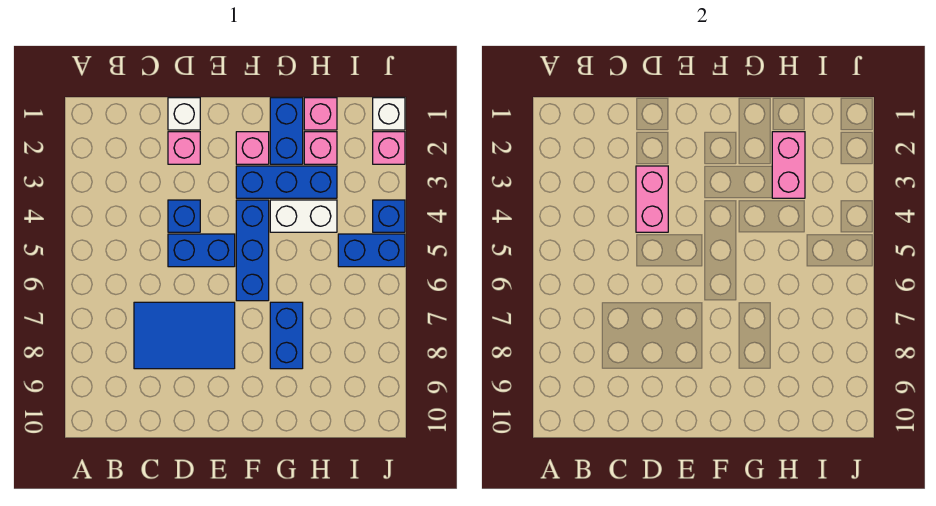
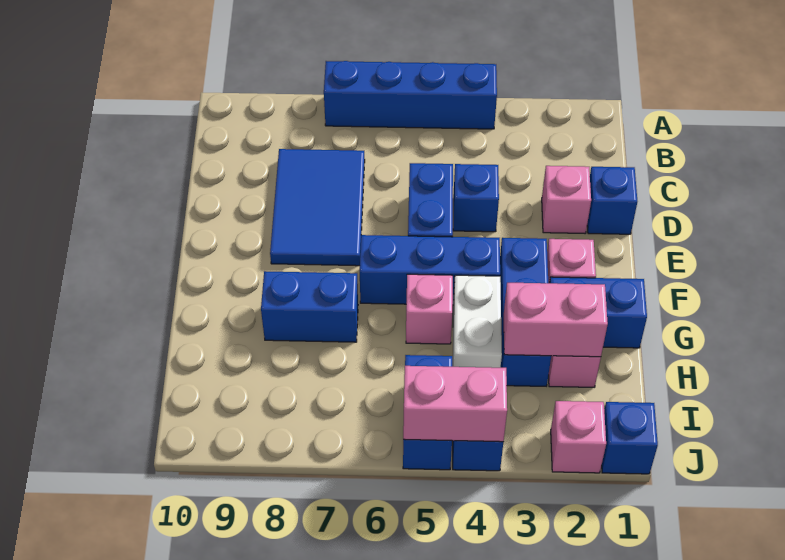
none -> blue 1x4 brick [324,61,497,129]
white 1x1 brick [168,98,200,130] -> blue 1x1 brick [587,167,637,234]
pink 1x2 brick [636,166,668,232] -> pink 1x2 brick moved to [403,366,507,442]
pink 1x1 brick [304,98,337,130] -> pink 1x1 brick moved to [406,274,453,344]
white 1x1 brick [373,98,405,130] -> blue 1x1 brick [602,402,658,474]

